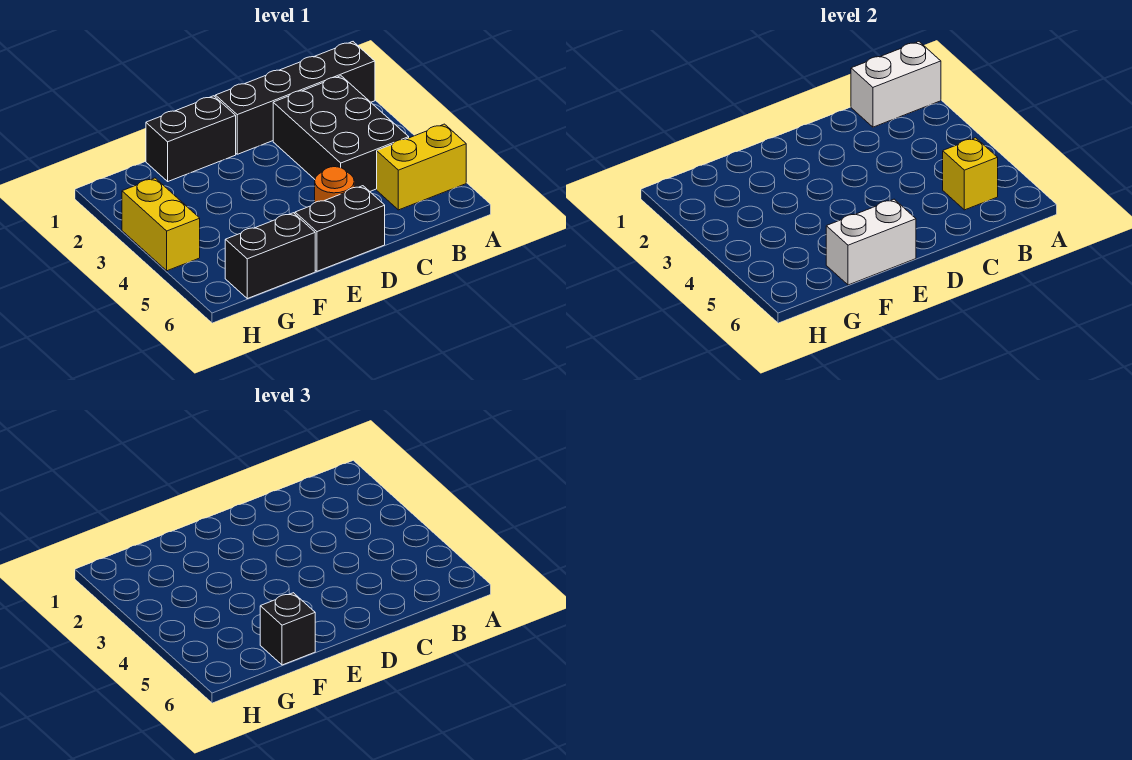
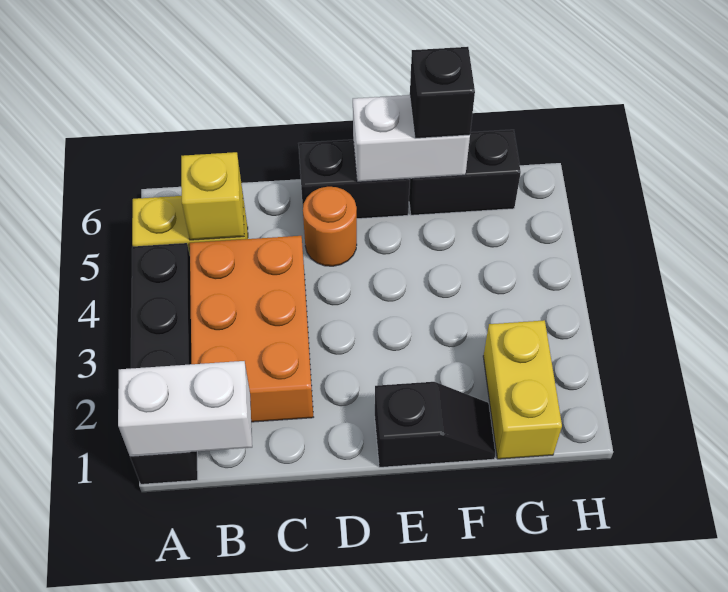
black 1x4 brick [215,42,375,154] -> black 1x4 brick turned to [130,243,198,484]
black 2x3 brick [273,76,409,191] -> orange 2x3 brick [190,236,313,422]
black 1x2 brick [146,96,236,181] -> black 1x2 slope [375,382,495,467]
yellow 1x2 brick [122,178,200,271] -> yellow 1x2 brick moved to [483,320,562,459]

